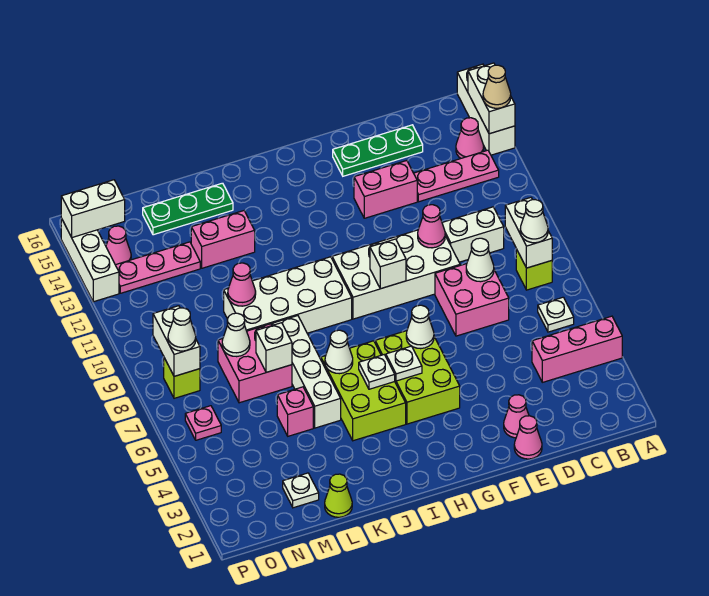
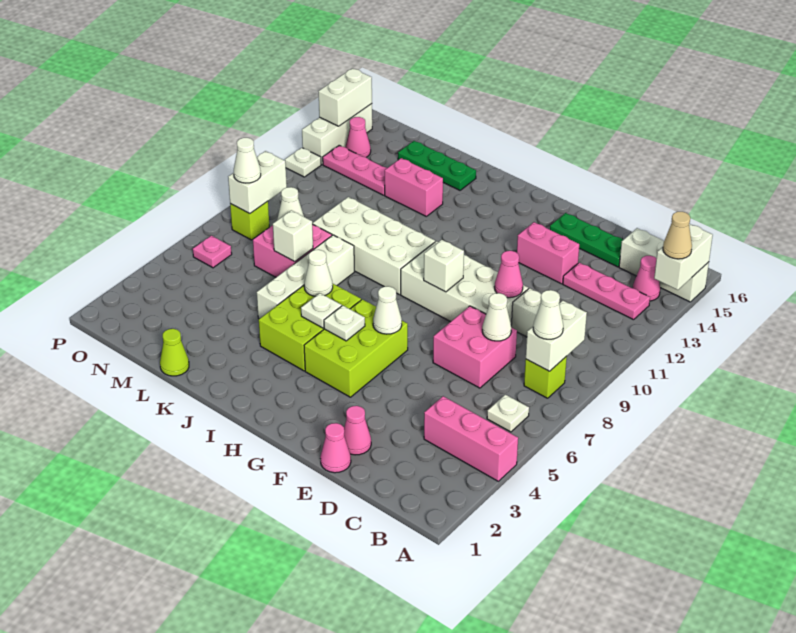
white 1x3 brick [457,64,515,155] -> white 1x3 brick turned to [619,228,709,302]
pink 1x1 brick [277,387,313,436] -> none
pink 1x1 cone [228,263,256,306] -> none
white 1x1 plate [283,473,319,508] -> white 1x1 plate moved to [285,148,321,177]
white 1x2 brick [61,180,125,237] -> white 1x2 brick turned to [319,68,372,126]

